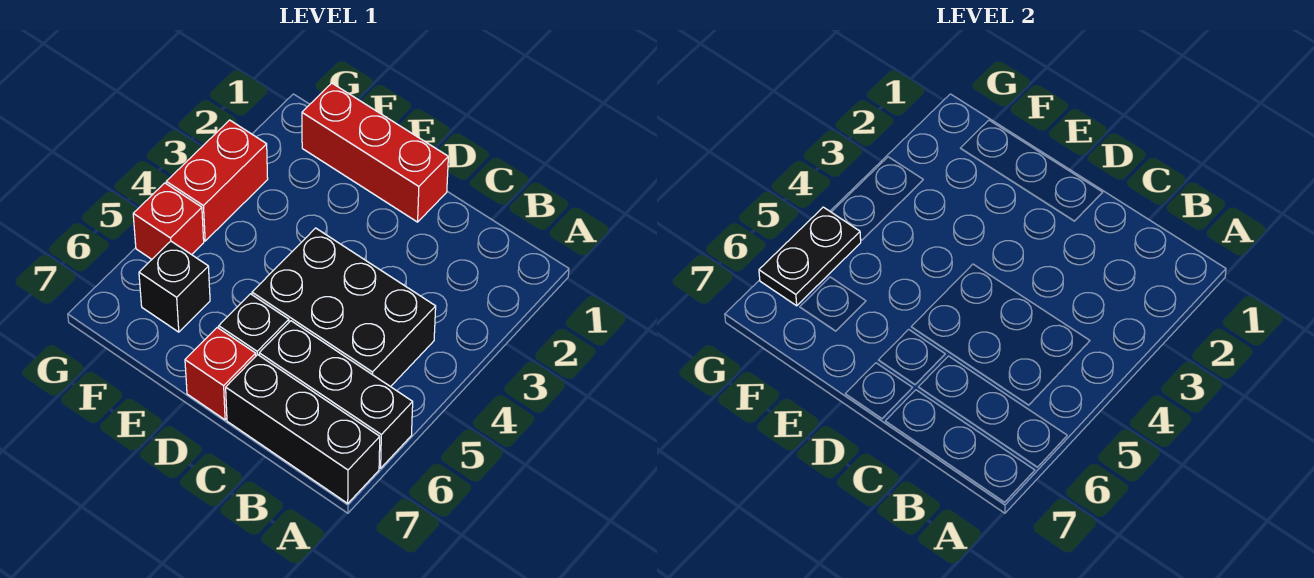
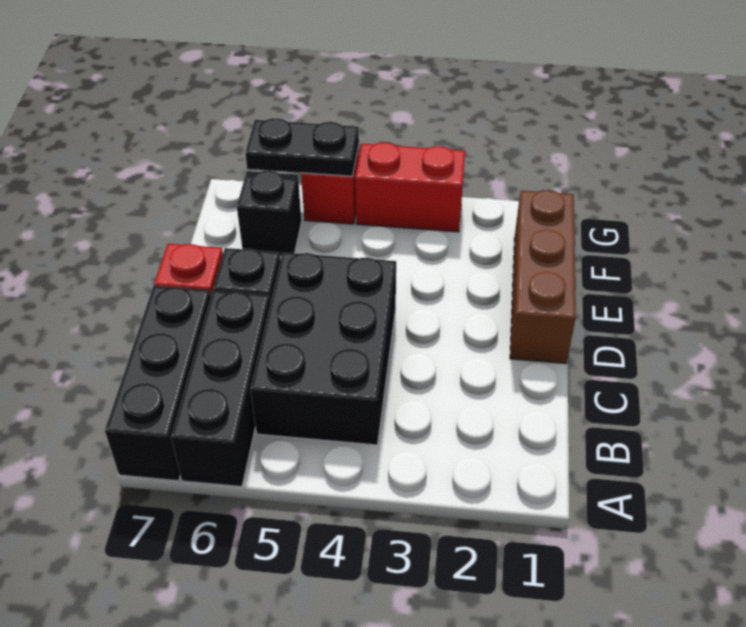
red 1x3 brick [302,83,448,222] -> brown 1x3 brick [510,190,576,364]

